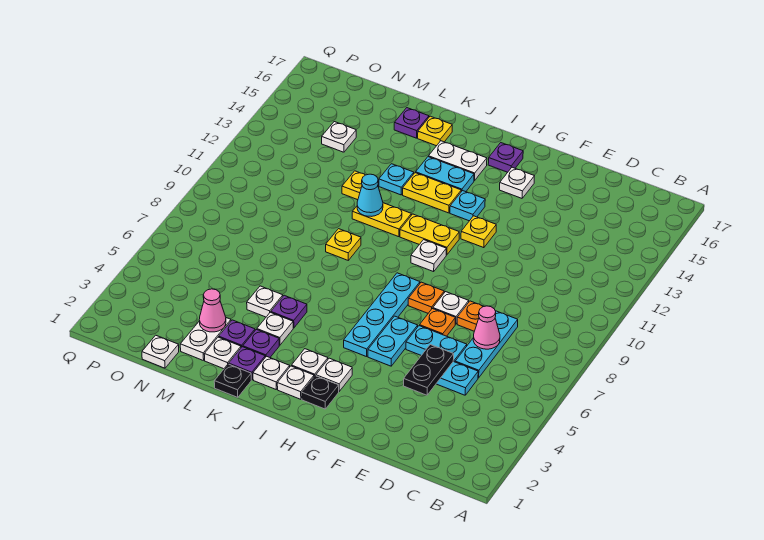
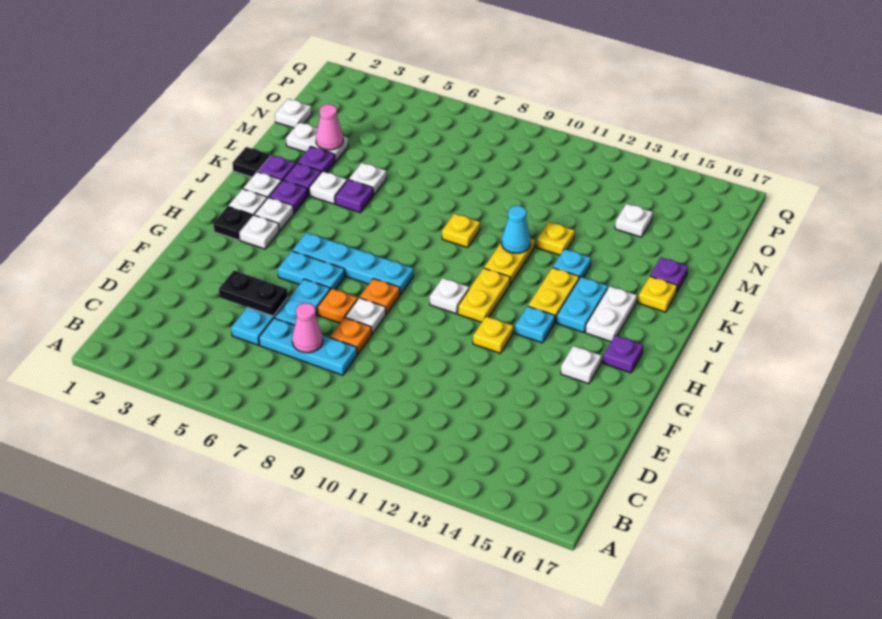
none -> purple 1x1 plate [269,180,308,213]
white 1x1 plate [204,337,241,369] -> none

